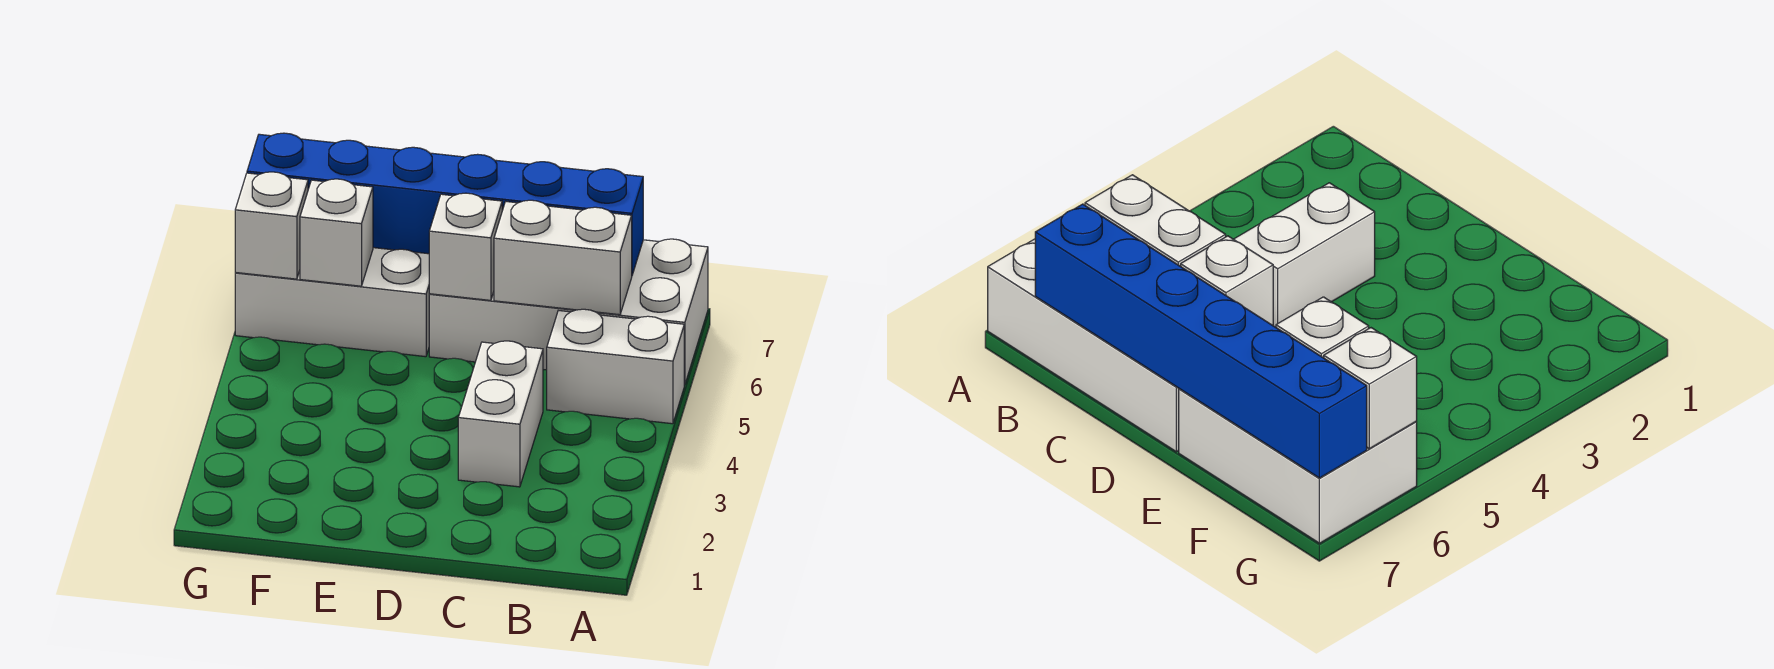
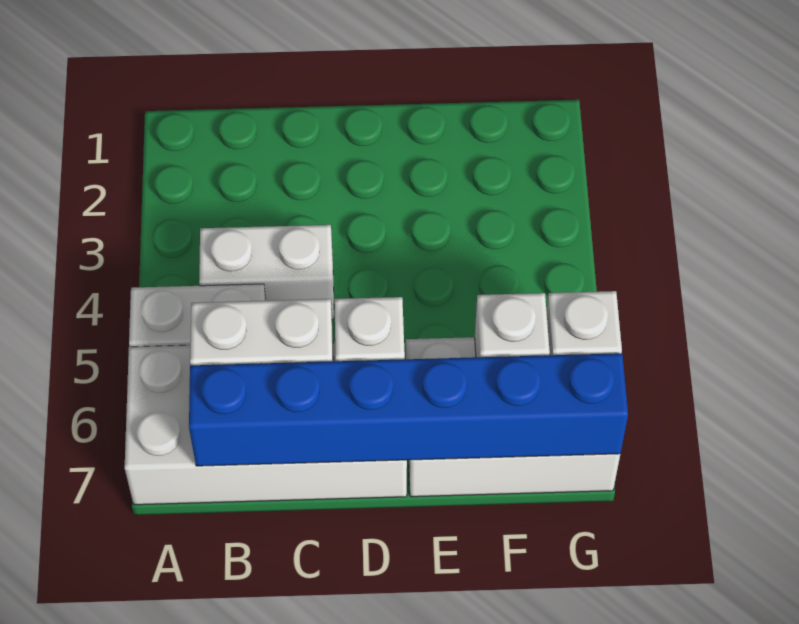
white 1x2 brick [458,341,543,487] -> white 1x2 brick turned to [199,225,334,320]

